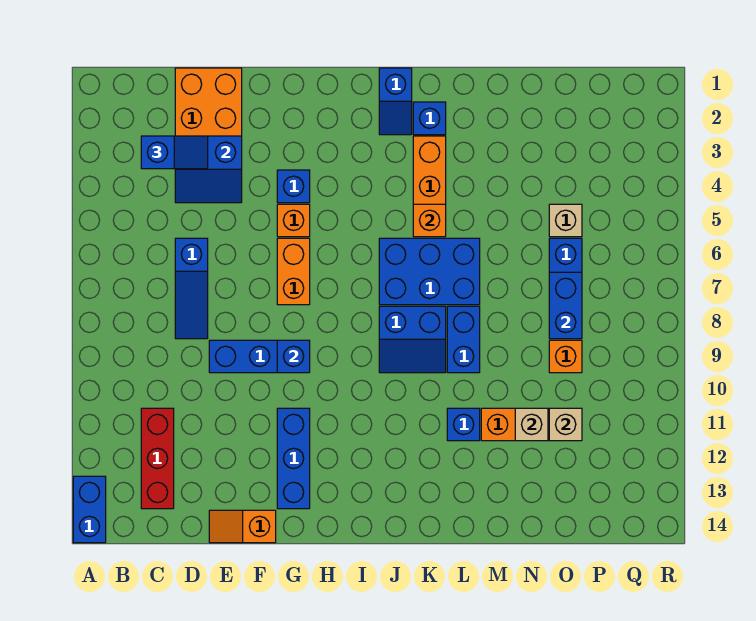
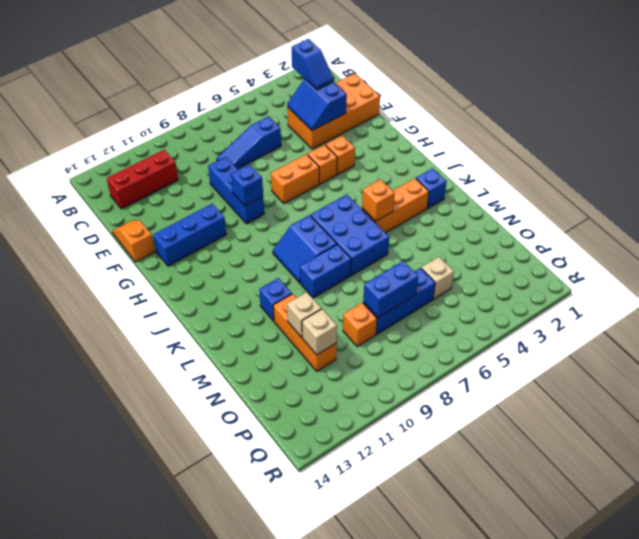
blue 1x2 brick [73,476,106,543] -> none
blue 1x1 brick [277,170,310,203] -> orange 1x1 brick [326,135,355,174]
blue 1x2 slope [379,68,412,135] -> none

